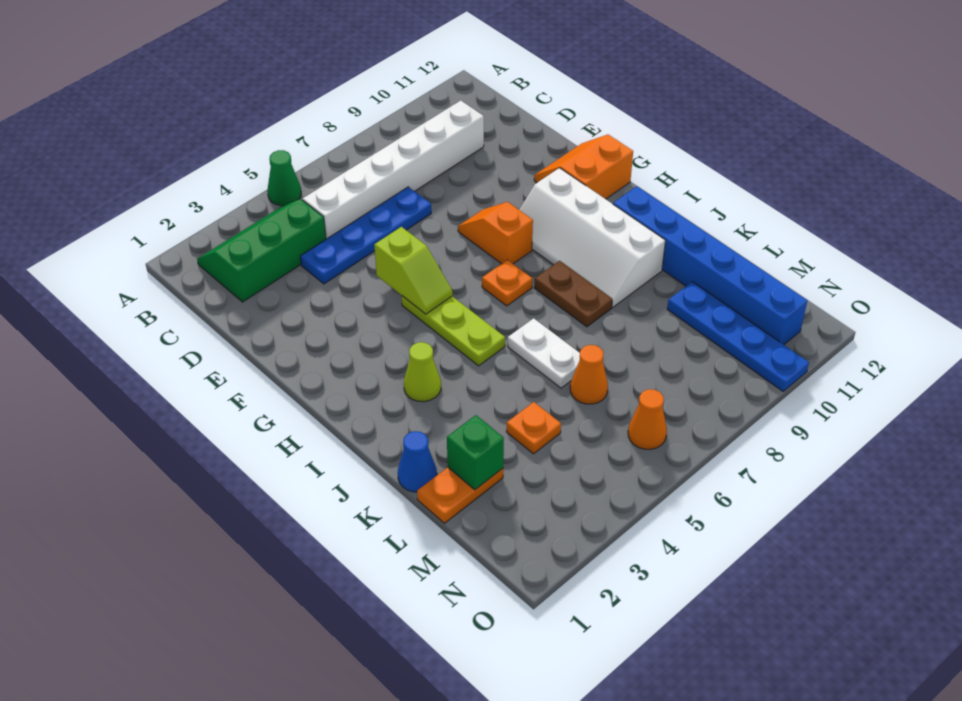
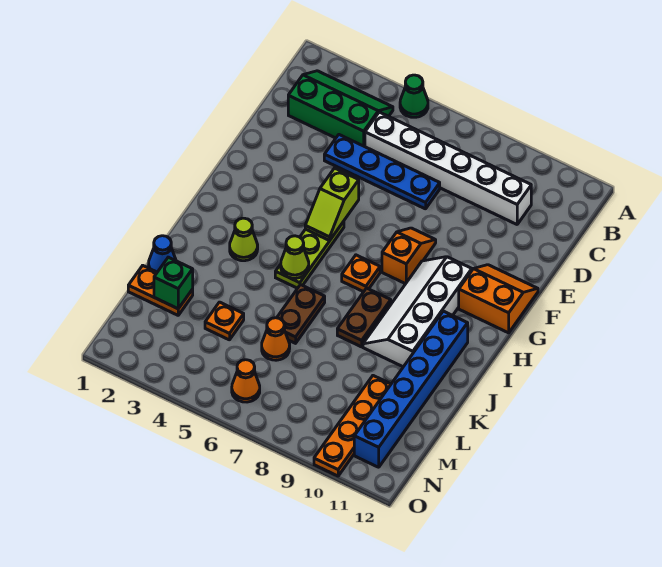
none -> lime 1x1 cone [281,236,309,278]
white 1x2 plate [508,318,580,388] -> brown 1x2 plate [277,285,325,343]
blue 1x4 plate [667,282,809,391] -> orange 1x4 plate [314,376,391,476]

